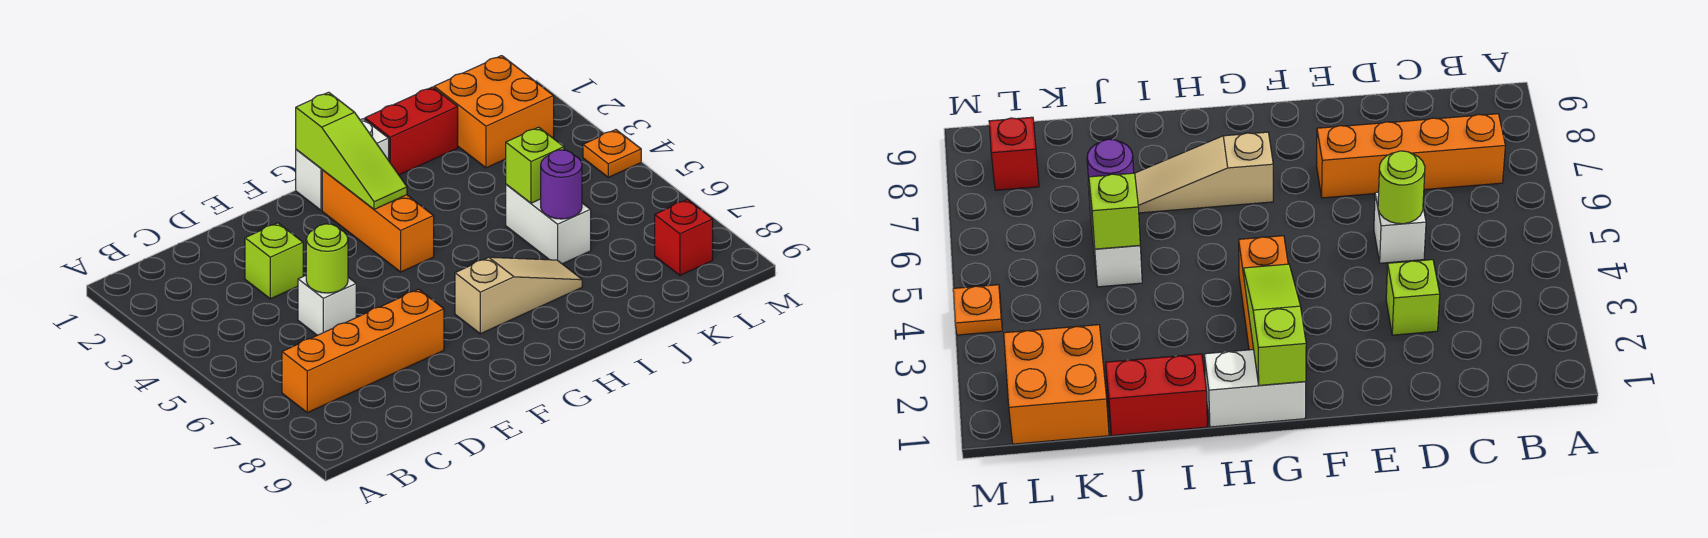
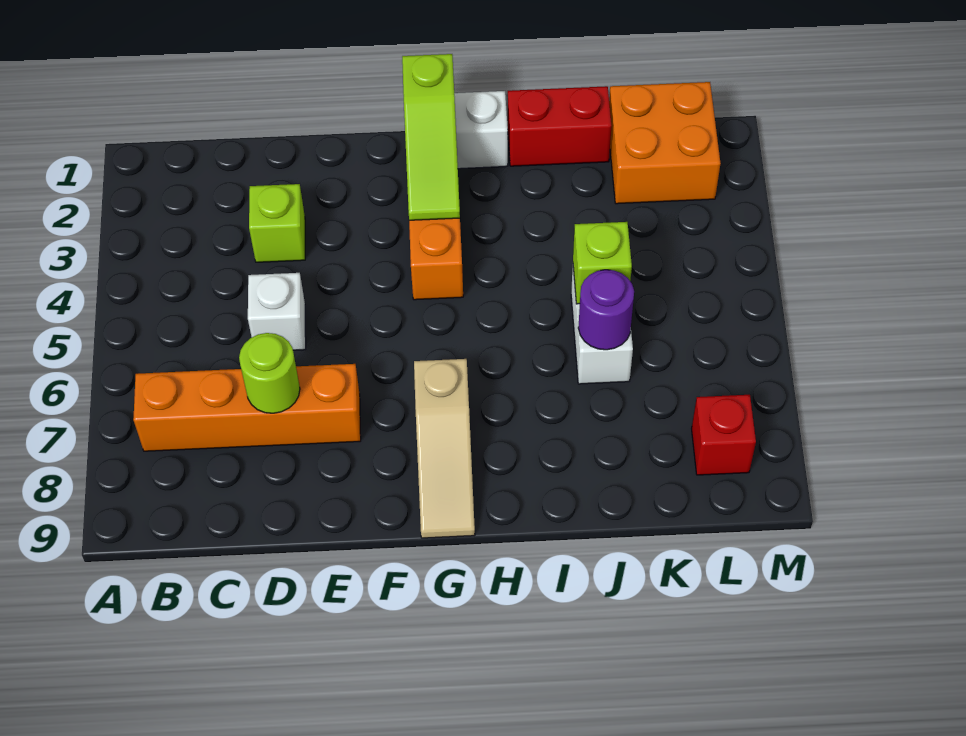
lime 1x1 round brick [306,224,348,293] -> lime 1x1 round brick moved to [239,333,300,413]
tan 1x3 slope [455,257,582,334] -> tan 1x3 slope turned to [414,359,475,538]
orange 1x1 plate [583,130,641,177] -> none

